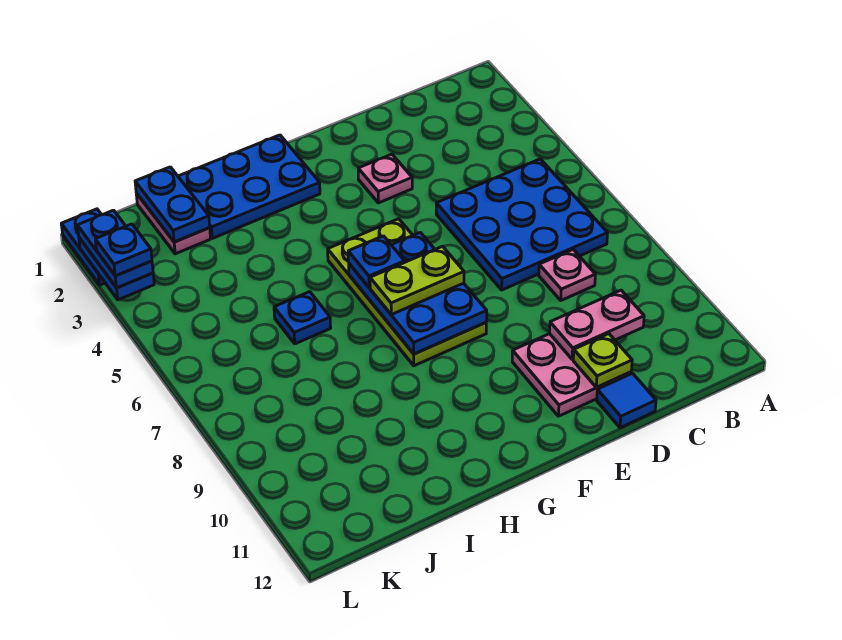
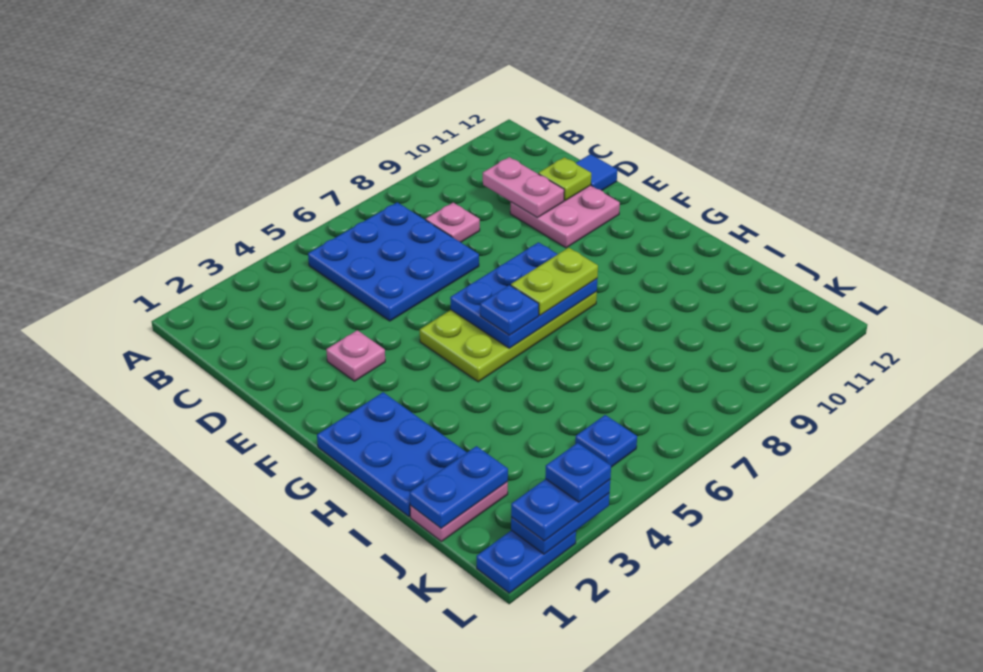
lime 1x2 plate [370,246,464,315] -> lime 1x2 plate turned to [511,248,598,315]
blue 1x1 plate [274,292,331,344] -> blue 1x1 plate moved to [575,415,637,467]

